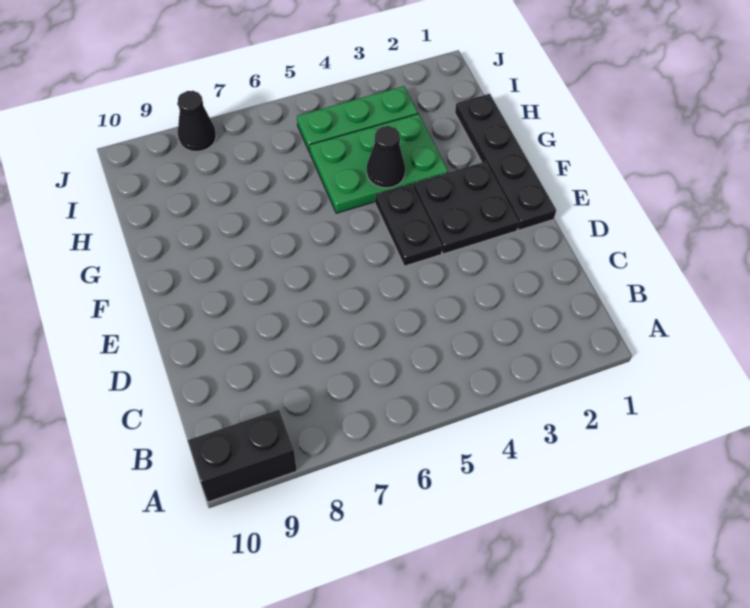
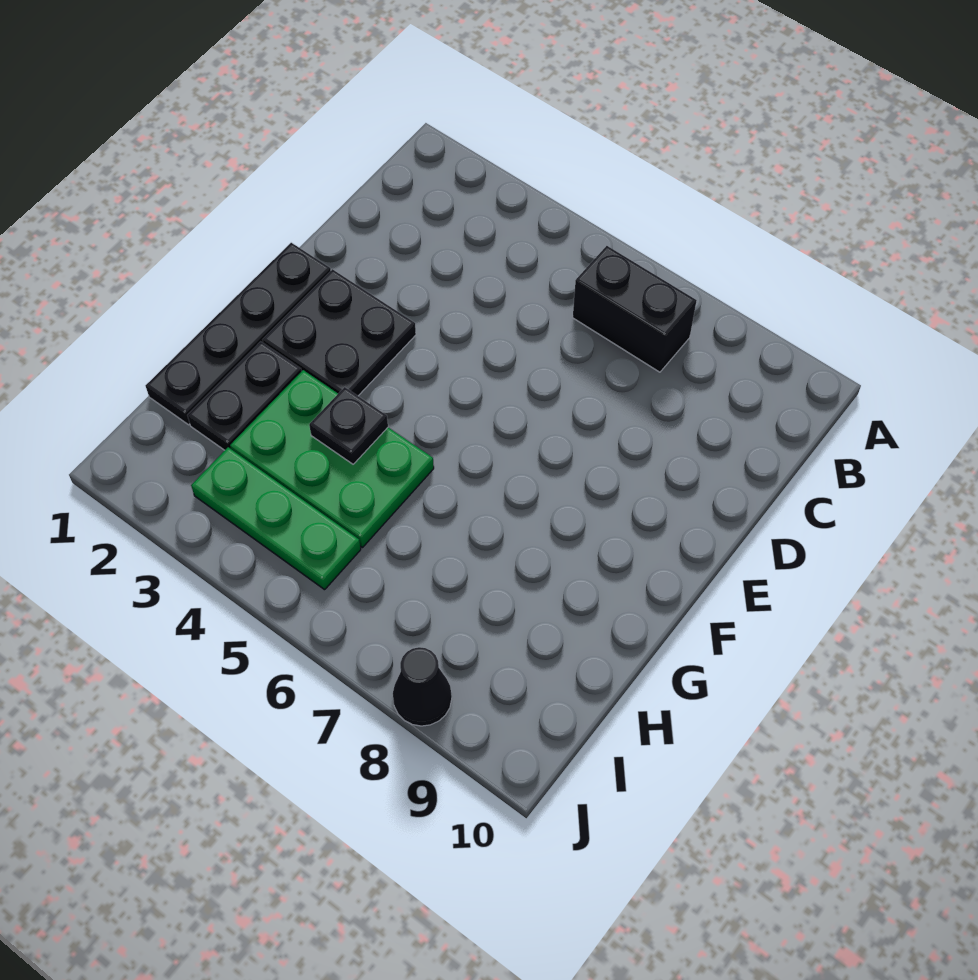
black 1x2 brick [188,410,297,502] -> black 1x2 brick moved to [573,246,697,372]
black 1x2 plate [375,184,442,266] -> black 1x2 plate moved to [187,341,302,450]
black 1x1 cone [367,126,405,188] -> black 1x1 plate [309,387,388,464]

